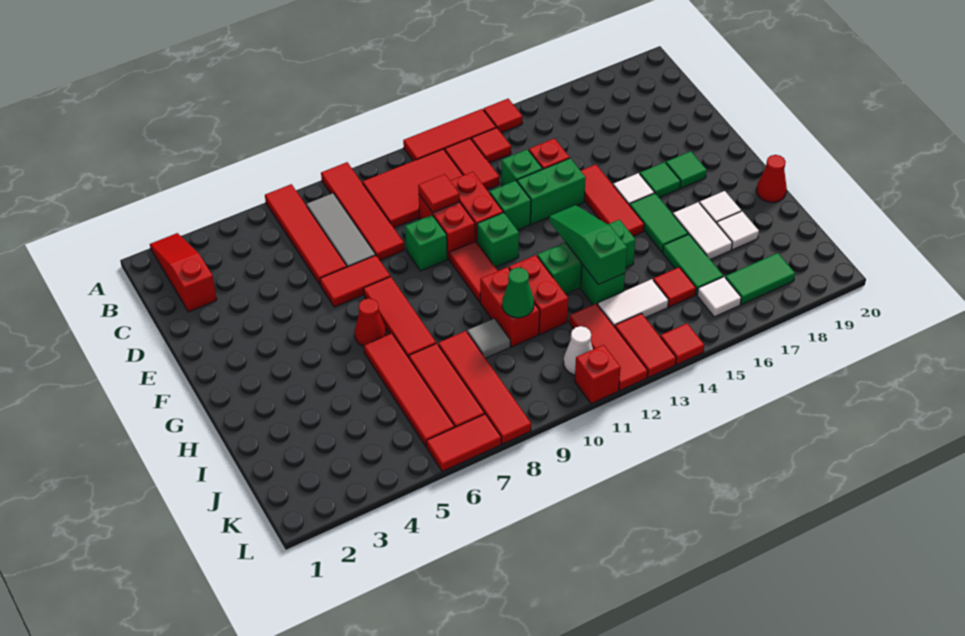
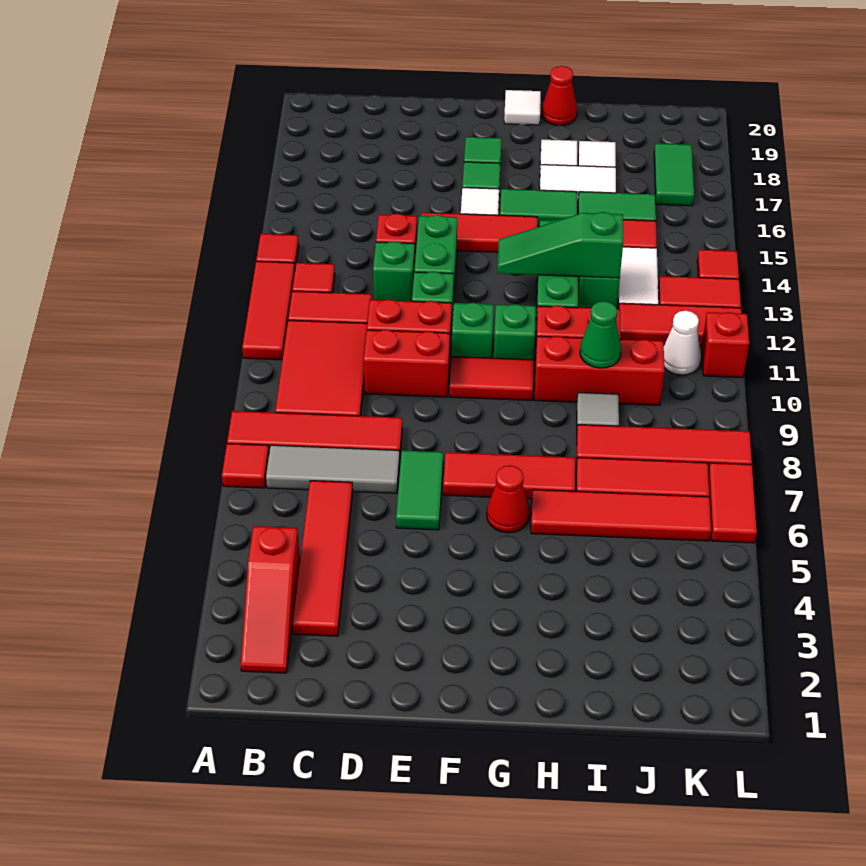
red 1x3 slope [150,233,217,312] -> red 1x3 slope turned to [241,526,300,673]
red 1x4 tile [265,184,347,285] -> red 1x4 tile turned to [293,481,353,636]
red 1x1 tile [418,174,460,213] -> red 1x1 tile moved to [222,444,269,488]
red 1x2 tile [320,255,390,307] -> green 1x2 tile [396,450,443,530]
green 1x1 brick [405,215,447,271] -> green 1x1 brick moved to [494,304,536,360]
red 1x2 brick [480,267,540,347] -> red 1x3 brick [534,336,664,405]
white 1x1 tile [697,277,741,317] -> white 1x1 tile moved to [504,90,541,125]

